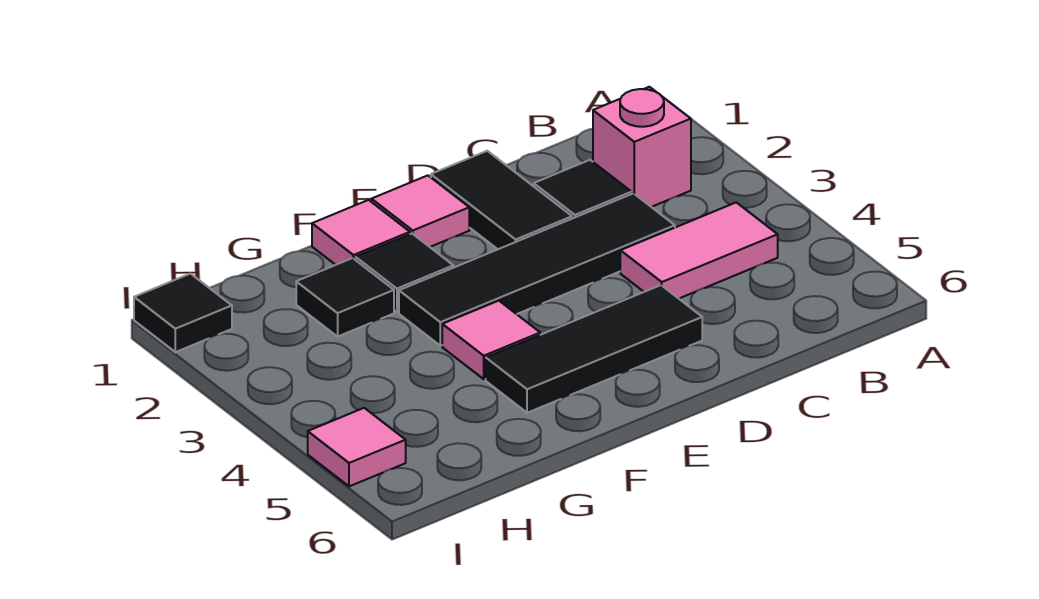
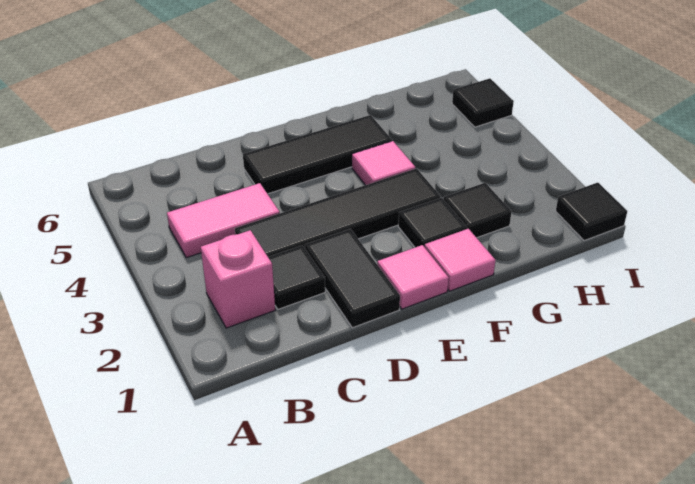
pink 1x1 tile [308,408,406,486] -> black 1x1 tile [452,78,514,127]

